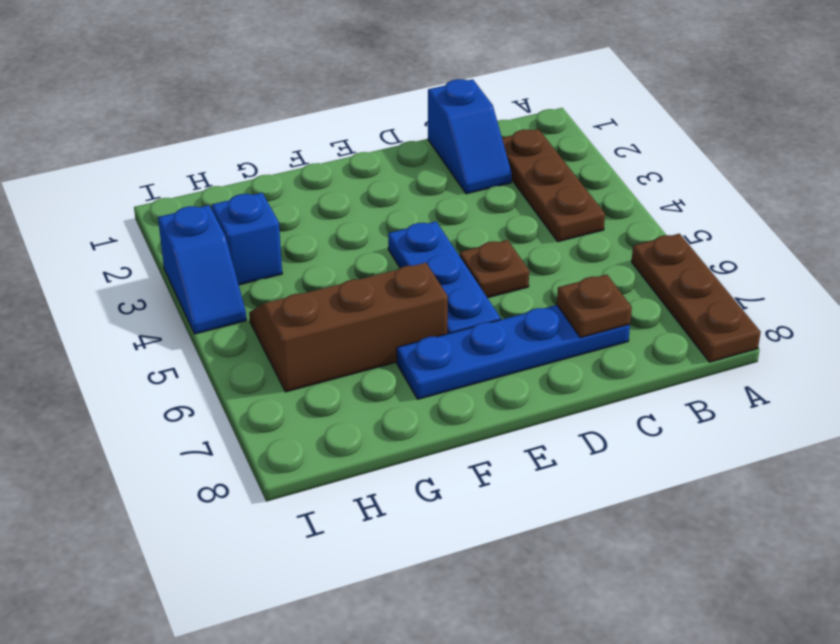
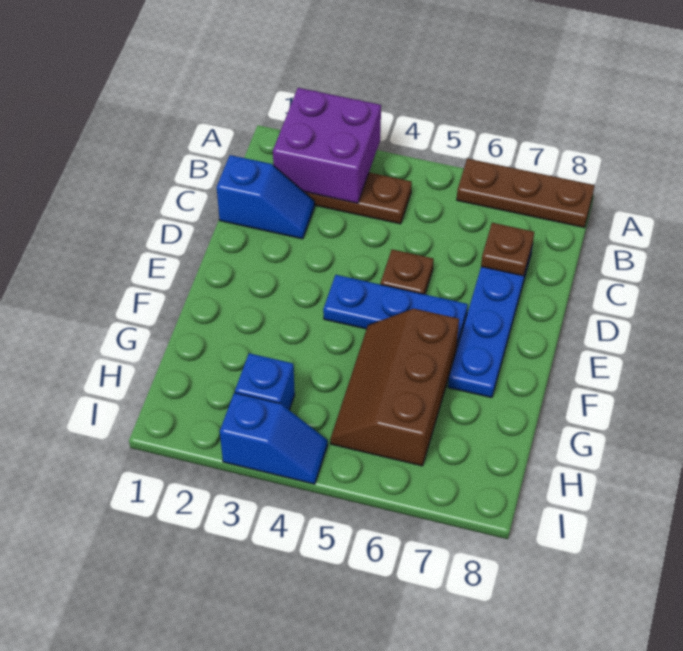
none -> purple 2x2 brick [273,88,381,203]

